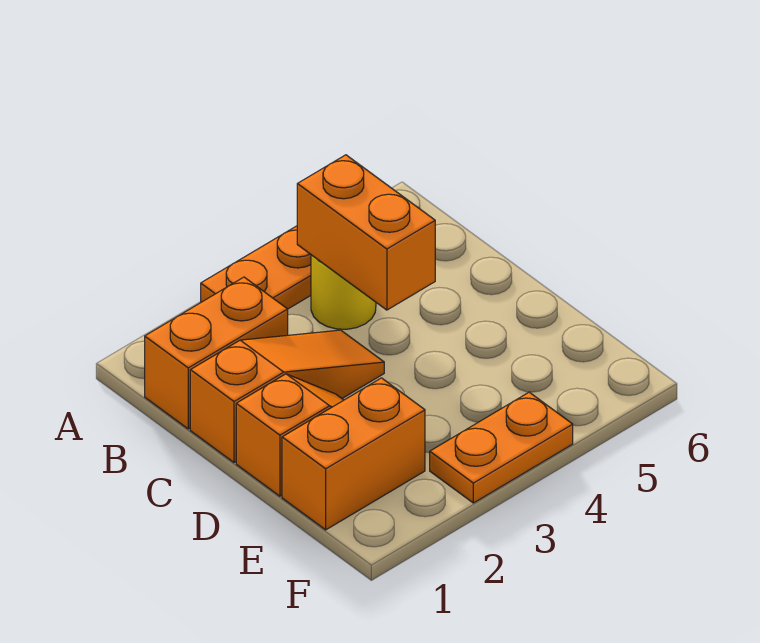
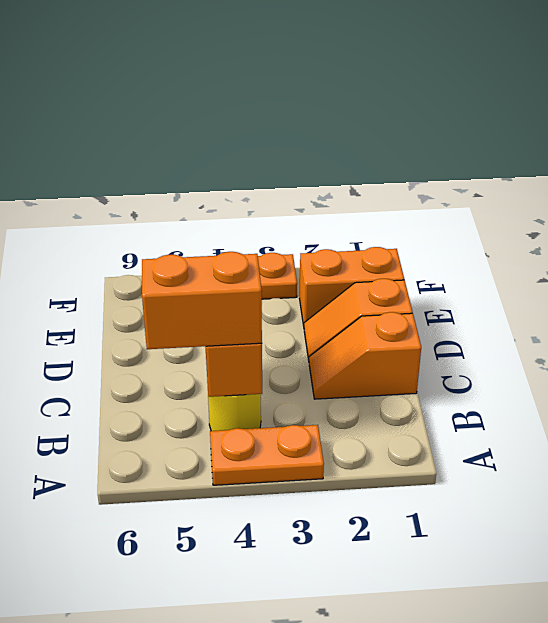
orange 1x2 brick [145,277,288,429] -> orange 1x2 brick moved to [142,252,262,349]
orange 1x3 slope [190,330,384,463] -> orange 1x2 slope [309,312,421,399]

